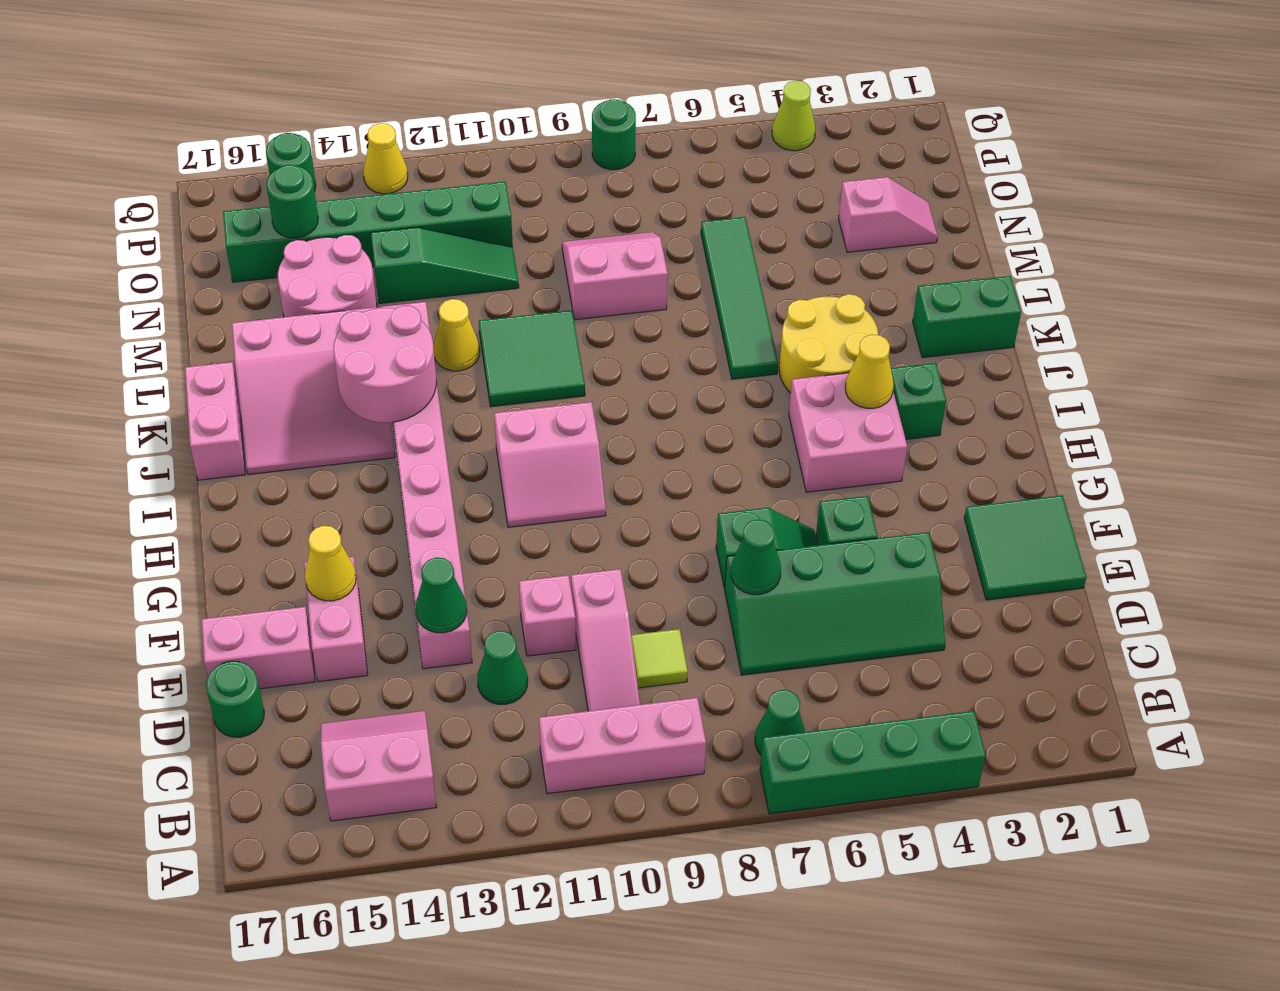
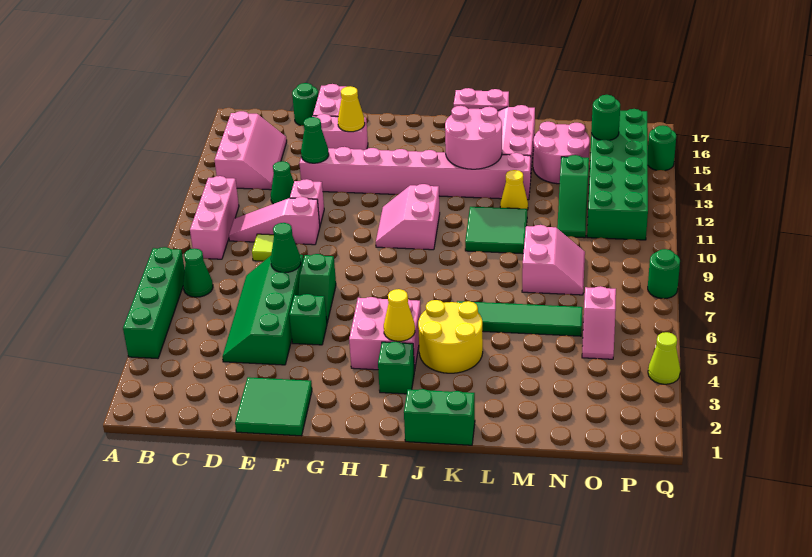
pink 2x2 slope [321,711,436,821] -> pink 2x3 slope [215,111,287,190]
green 1x2 brick [913,276,1021,358] -> green 1x2 brick turned to [404,389,475,445]
pink 1x2 slope [839,177,938,252] -> pink 1x2 slope moved to [582,286,616,359]
green 1x6 brick [223,182,513,282] -> green 2x6 brick [587,109,648,240]
yellow 1x1 cone [363,123,408,194] -> none

